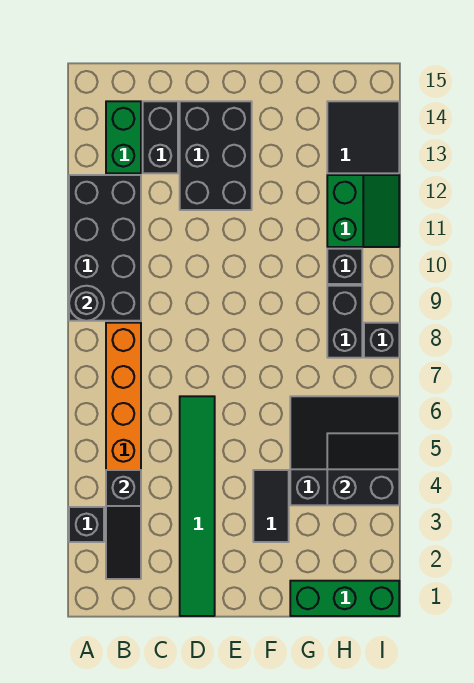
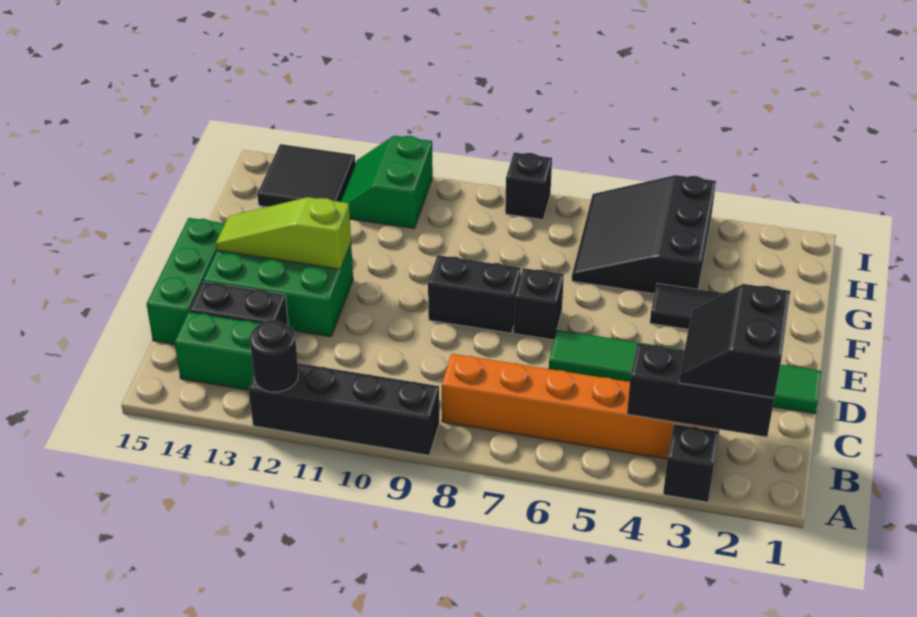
black 2x4 brick [69,175,141,321] -> black 1x4 brick [249,363,439,455]
black 1x1 round brick [69,286,104,321] -> black 1x1 round brick moved to [250,320,298,392]
black 1x3 slope [106,470,141,579] -> black 1x3 brick [627,343,774,437]
black 2x3 brick [180,101,252,210] -> green 2x3 brick [203,244,353,337]
none -> lime 1x3 slope [216,197,351,269]
green 1x3 brick [290,581,399,616] -> green 1x3 brick moved to [147,218,225,344]
black 2x2 slope [327,433,399,505] -> black 2x2 slope moved to [679,284,790,398]
black 1x2 brick [327,286,362,358] -> black 1x2 brick moved to [428,255,521,333]
black 1x1 brick [327,249,362,284] -> black 1x1 brick moved to [514,268,564,340]
green 2x2 slope [327,175,399,247] -> green 2x2 slope turned to [340,136,433,229]

